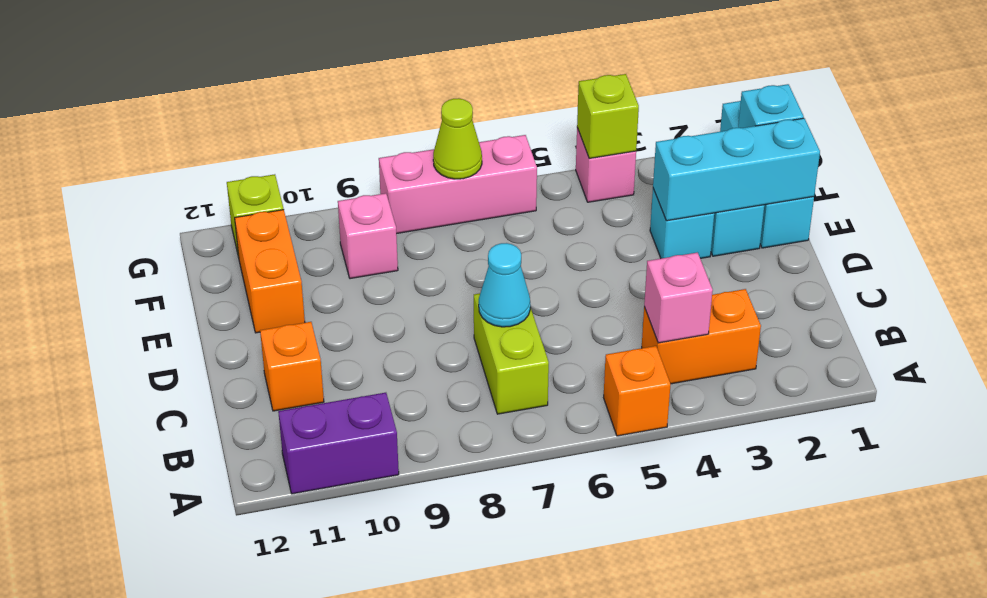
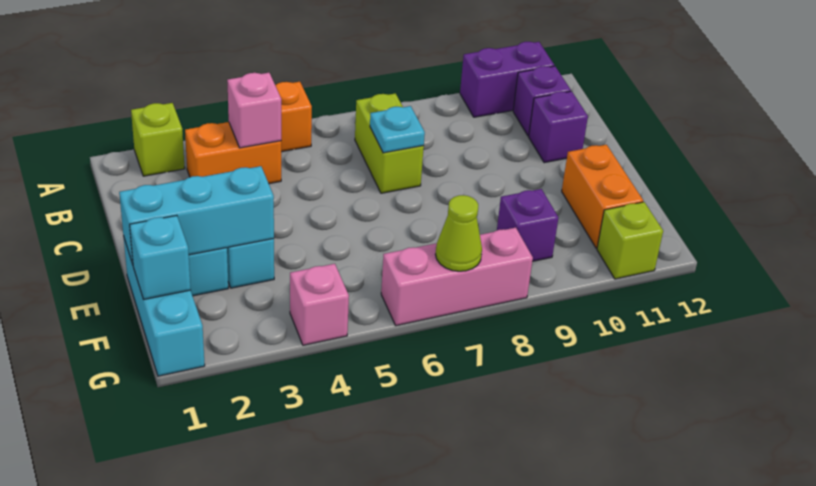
none -> purple 1x1 brick [513,66,571,136]
cyan 1x1 cone [479,243,530,327] -> cyan 1x1 plate [370,106,425,153]
orange 1x1 brick [260,322,324,411] -> purple 1x1 brick [529,91,588,163]
pink 1x1 brick [338,193,398,279] -> purple 1x1 brick [497,189,558,261]
lime 1x1 brick [577,74,639,158] -> lime 1x1 brick moved to [131,103,185,176]

